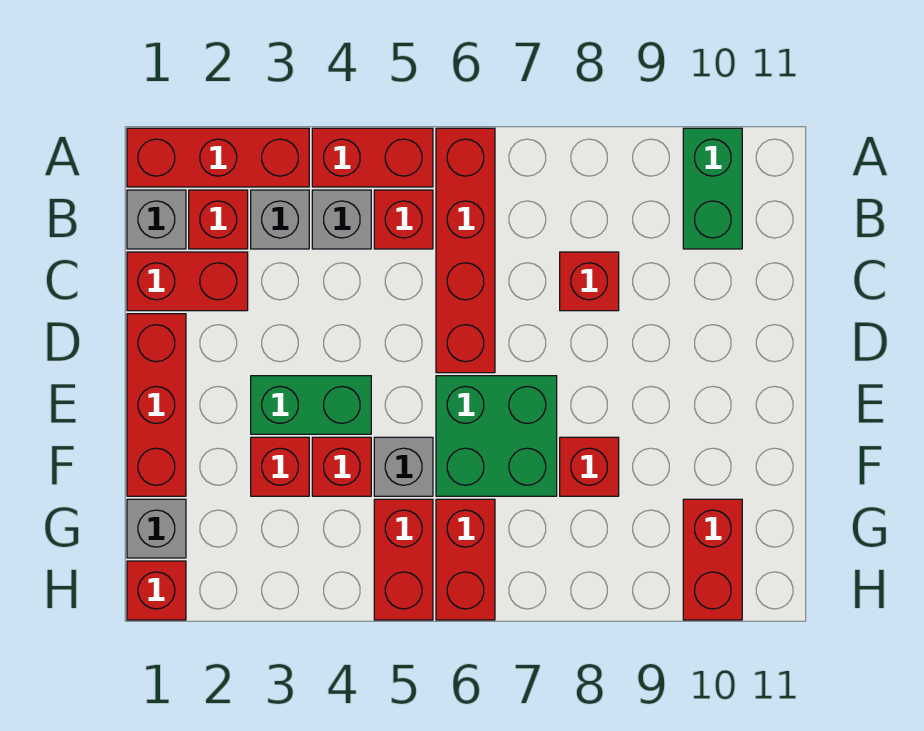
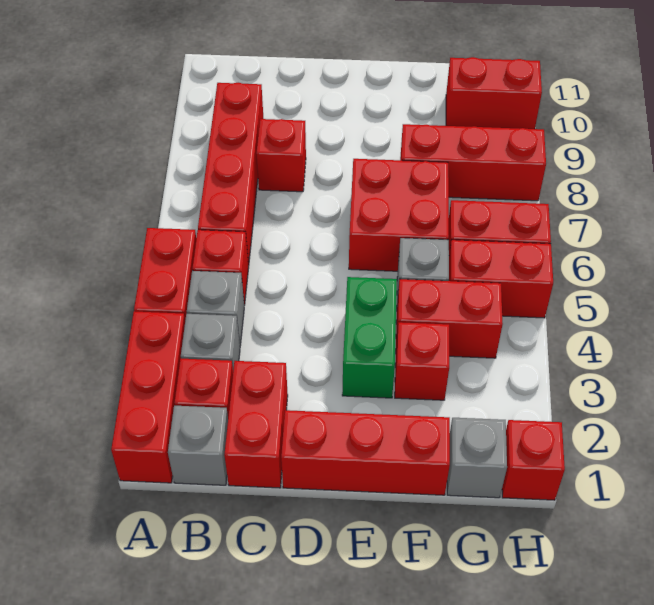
red 1x4 brick [436,128,495,373] -> red 1x4 brick turned to [198,83,264,265]
green 1x2 brick [683,128,742,249] -> none
green 2x2 brick [436,376,557,496] -> red 2x2 brick [349,159,449,271]
red 1x1 brick [312,437,371,496] -> red 1x2 brick [396,279,503,358]
red 1x1 brick [560,437,619,496] -> red 1x3 brick [400,124,546,201]

